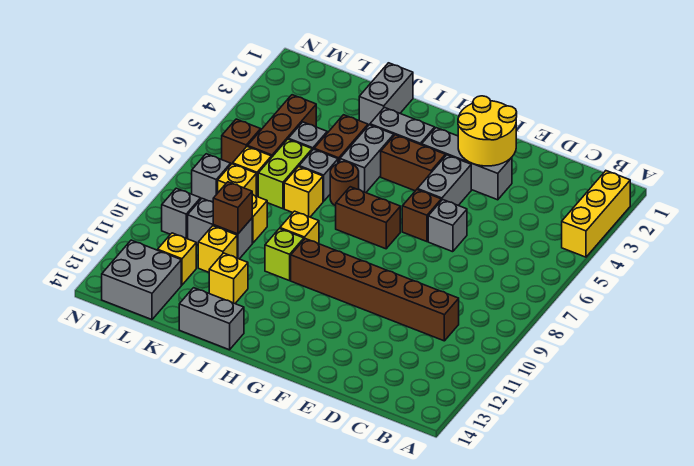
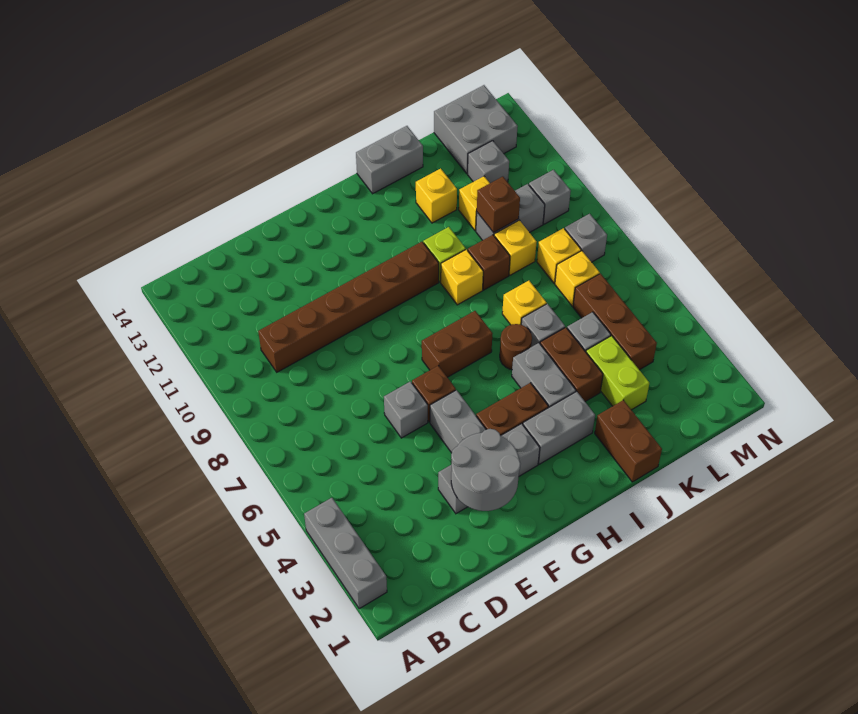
yellow 1x3 brick [562,171,630,257] -> grey 1x3 brick [304,498,387,609]
yellow 2x2 round brick [458,96,517,166] -> grey 2x2 round brick [451,429,521,511]
grey 1x2 brick [359,63,413,126] -> brown 1x2 brick [595,400,662,482]
lime 1x2 brick [258,139,312,209] -> lime 1x2 brick moved to [586,336,649,410]
yellow 1x1 brick [158,233,196,285] -> grey 1x1 brick [468,141,509,183]
brown 1x1 brick [222,119,261,164] -> brown 1x1 brick moved to [468,235,510,290]

